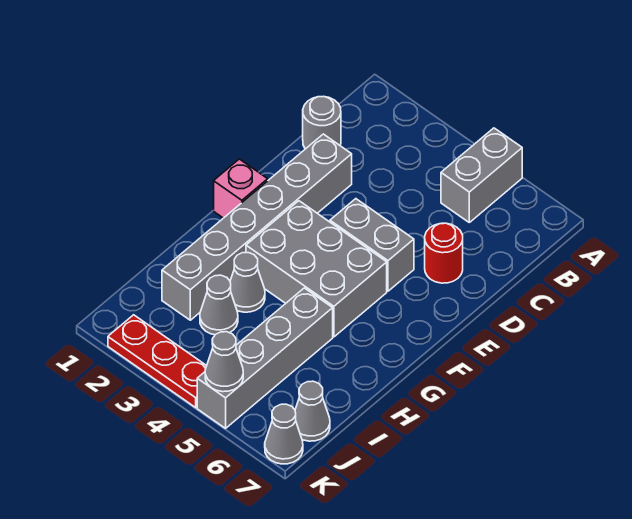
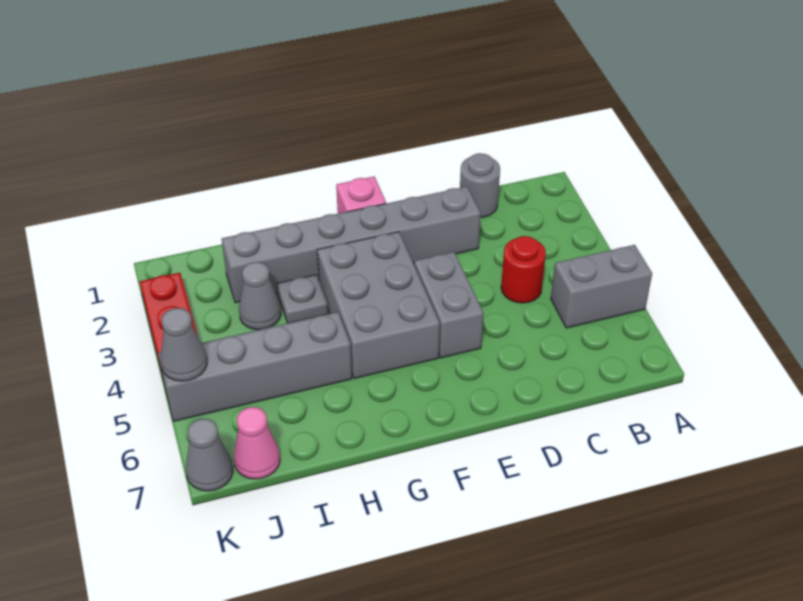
red 1x1 round brick [425,223,463,283] -> red 1x1 round brick moved to [501,236,546,303]
grey 1x1 cone [230,253,265,312] -> grey 1x1 plate [277,275,328,323]
grey 1x1 cone [295,381,330,441] -> pink 1x1 cone [234,407,280,479]

